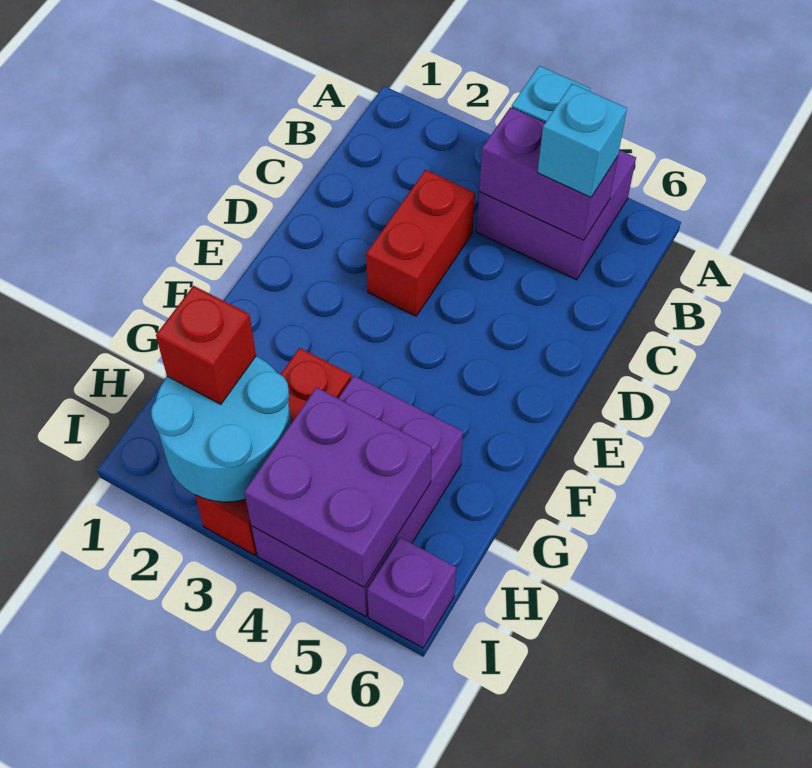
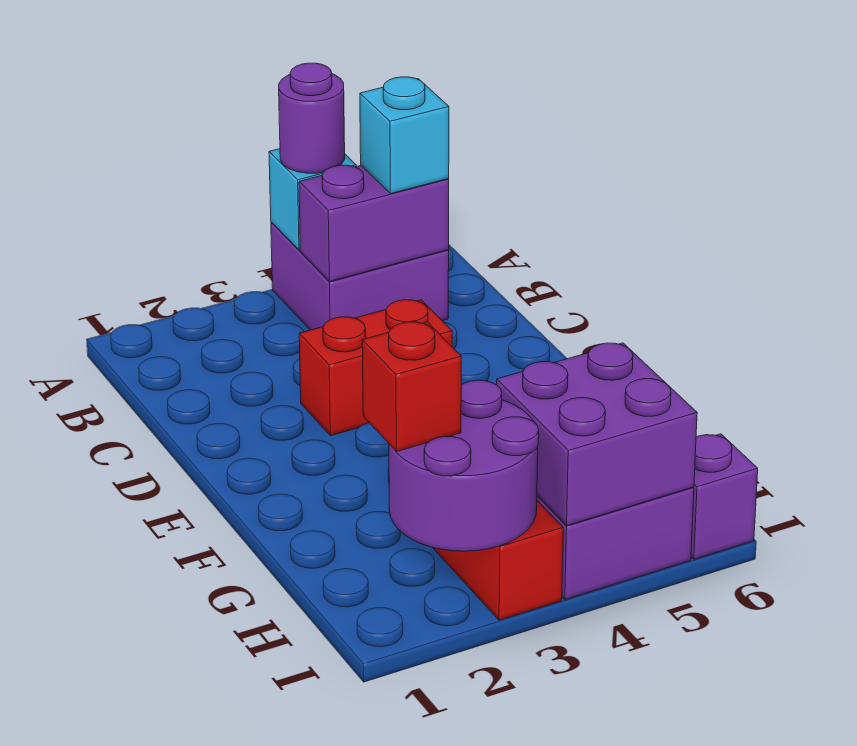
none -> purple 1x1 round brick [279,63,345,173]
red 1x2 brick [366,170,475,316] -> red 1x2 brick turned to [299,300,452,436]
cyan 2x2 round brick [151,356,291,502] -> purple 2x2 round brick [389,380,539,551]

